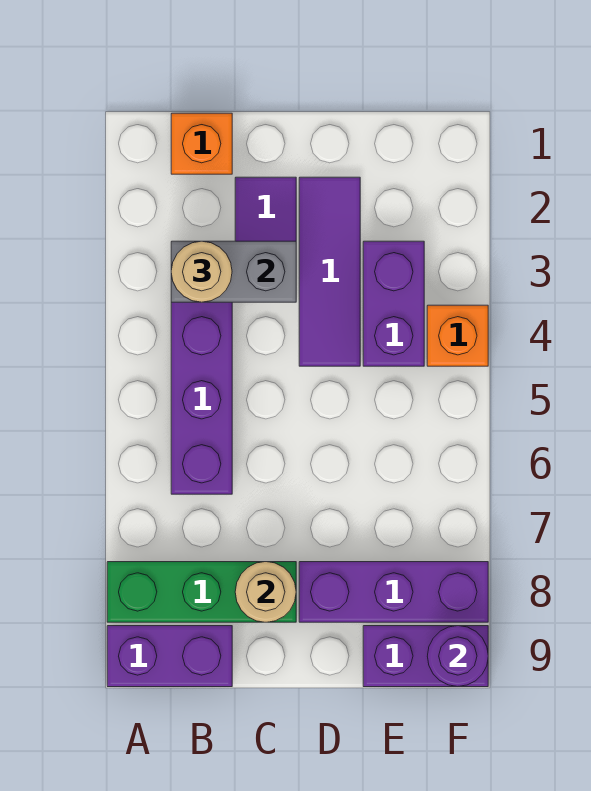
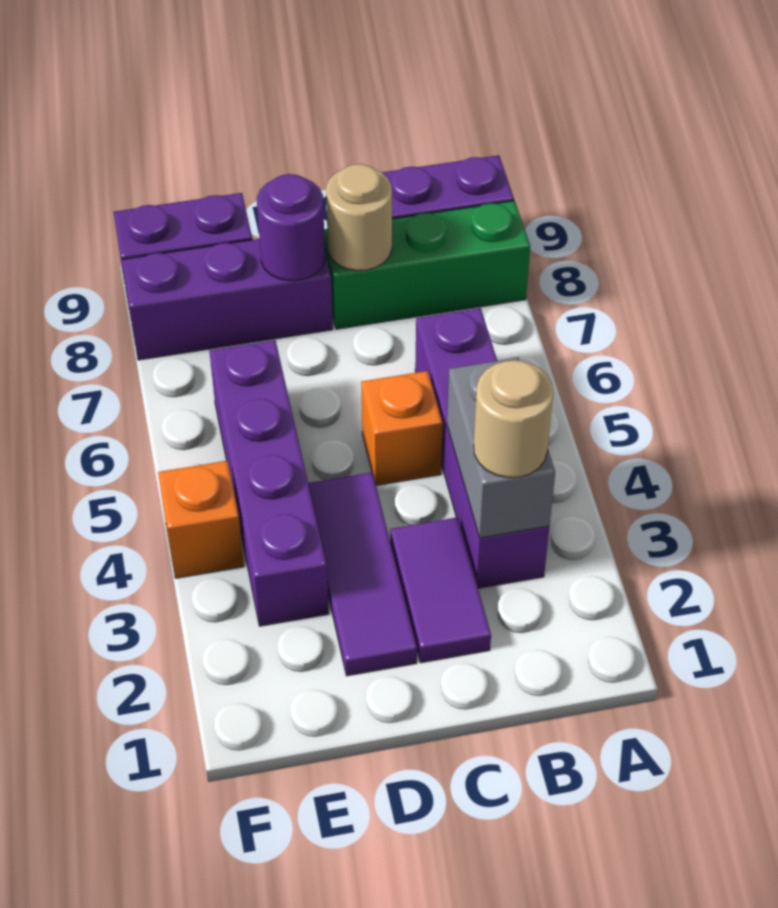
orange 1x1 brick [171,113,232,174] -> orange 1x1 brick moved to [361,371,443,485]
grey 1x2 brick [171,241,296,302] -> grey 1x2 brick turned to [447,358,555,538]
purple 1x2 brick [363,241,424,366] -> purple 1x4 brick [209,340,329,626]
purple 1x1 round brick [427,626,488,687] -> purple 1x1 round brick moved to [257,174,325,281]

